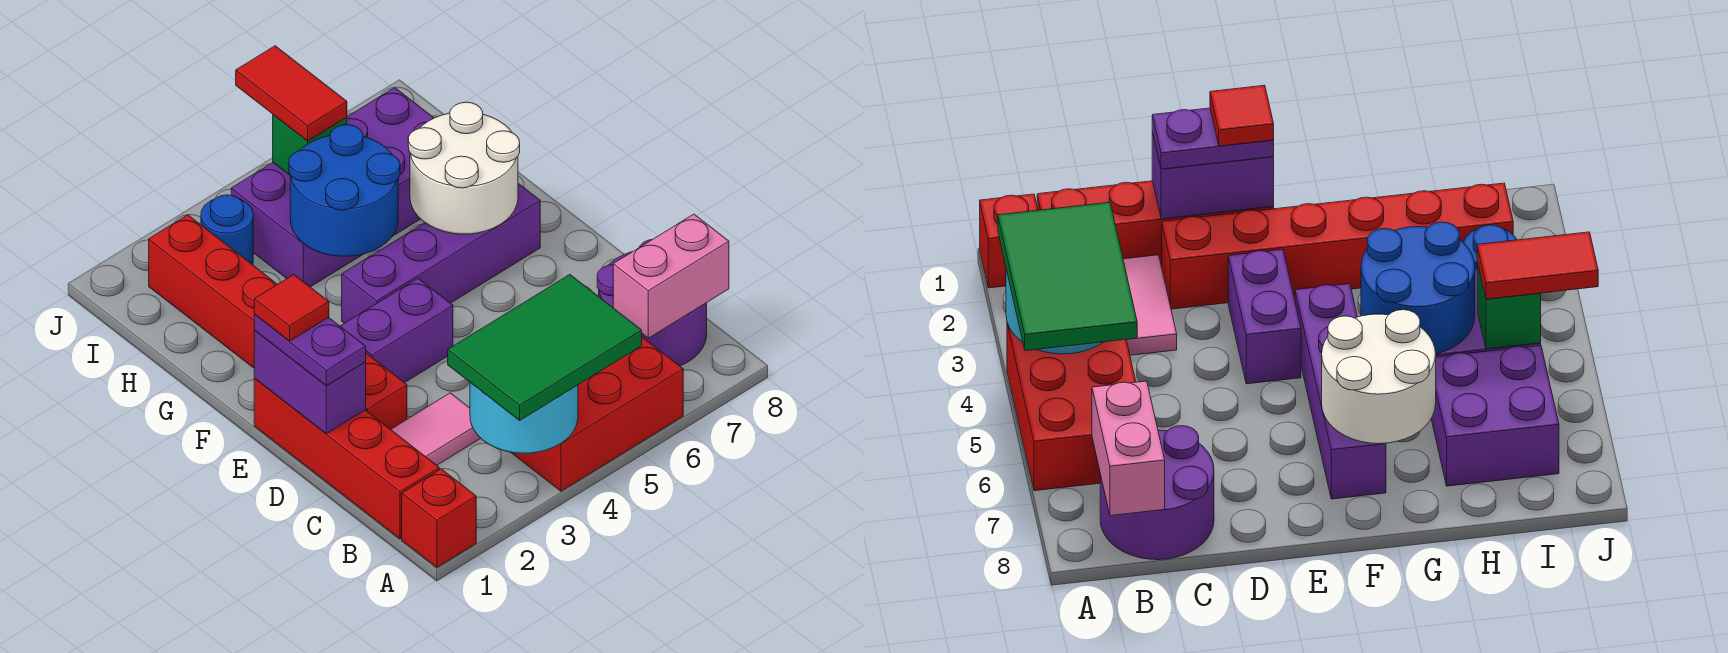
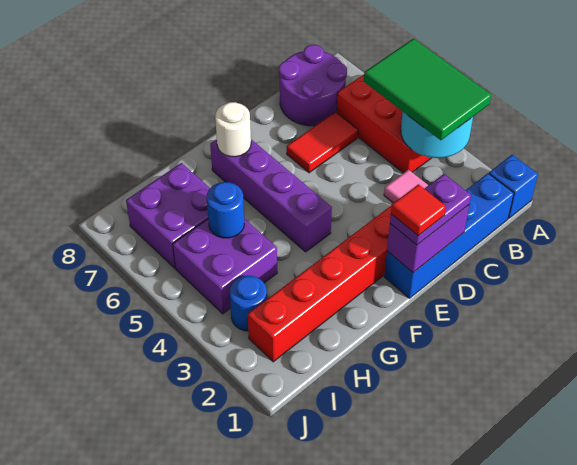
red 1x1 brick [402,469,476,567] -> blue 1x1 brick [489,155,538,218]
red 1x4 brick [254,379,439,539] -> blue 1x4 brick [384,173,514,298]
pink 1x2 brick [613,214,729,338] -> none
purple 1x2 brick [340,278,453,383] -> none
white 2x2 round brick [408,102,520,234] -> white 1x1 round brick [215,102,251,157]
blue 2x2 round brick [289,125,400,256] -> blue 1x1 round brick [207,182,244,238]
green 1x1 brick [273,115,347,175] -> none
red 1x2 tile [236,46,347,141] -> red 1x2 tile moved to [287,112,358,173]

